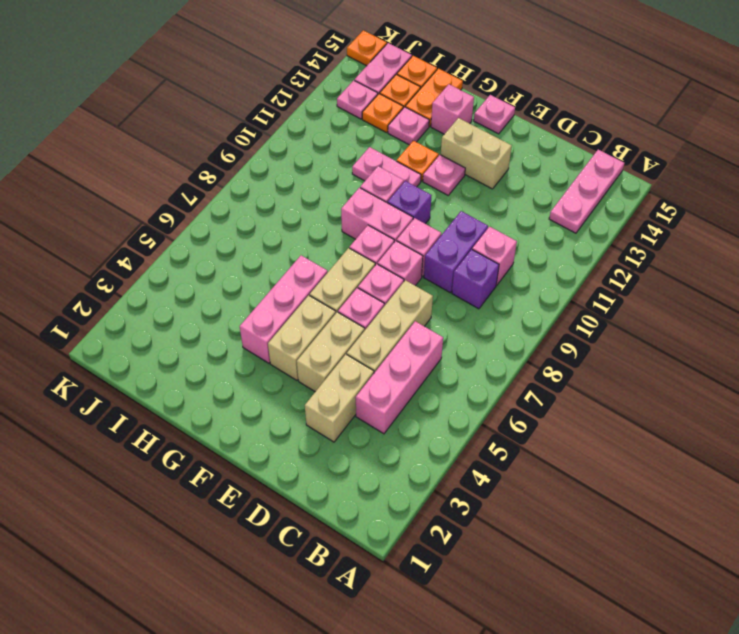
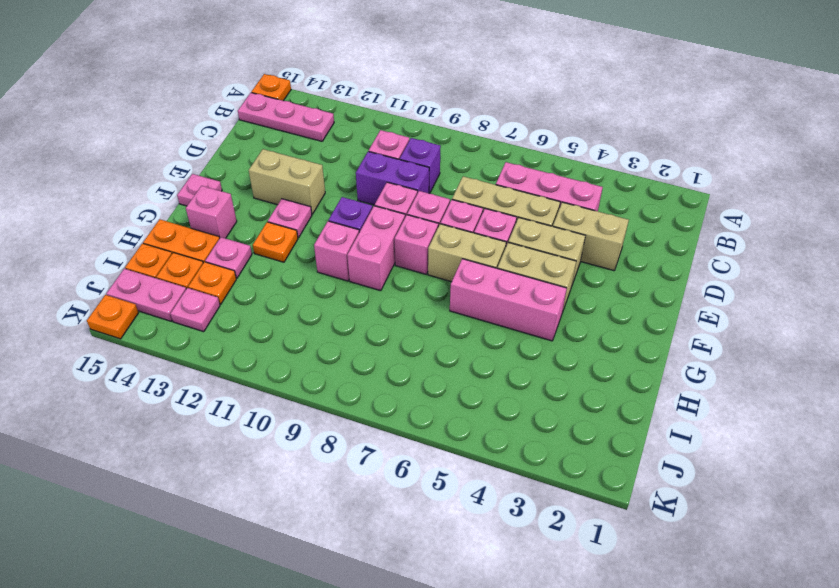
none -> orange 1x1 plate [252,74,291,101]
tan 1x2 brick [441,118,512,189] -> tan 1x2 brick turned to [249,149,325,214]
pink 1x2 plate [352,147,421,187] -> none

